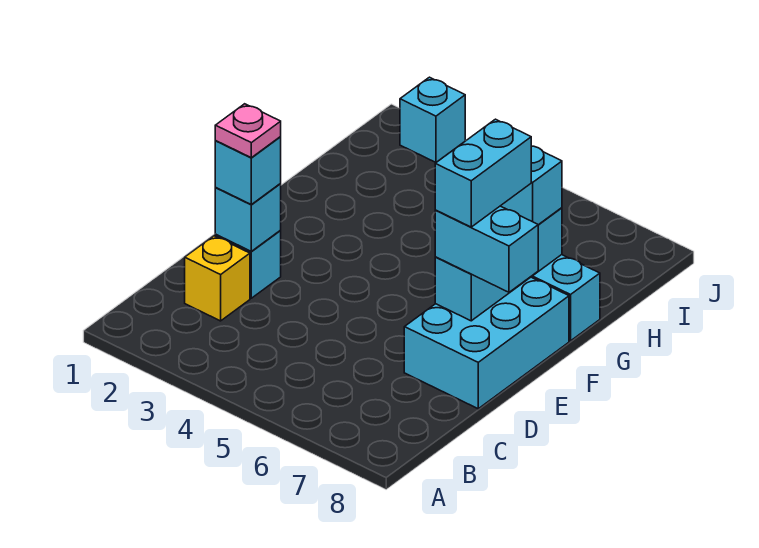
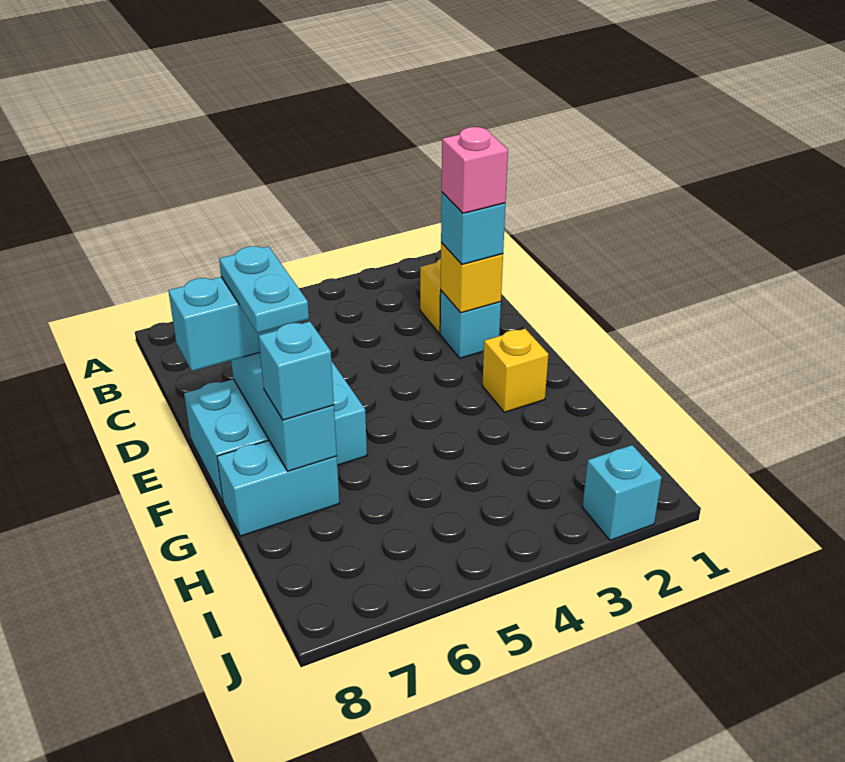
cyan 1x1 brick [215,184,281,251] -> yellow 1x1 brick [441,242,503,313]
pink 1x1 plate [215,104,281,158] -> pink 1x1 brick [442,127,508,213]
cyan 2x3 brick [404,277,569,409] -> cyan 2x3 brick turned to [184,361,367,501]
cyan 1x2 brick [435,119,531,227] -> cyan 1x2 plate [219,246,309,333]
none -> yellow 1x1 brick [483,329,548,412]

